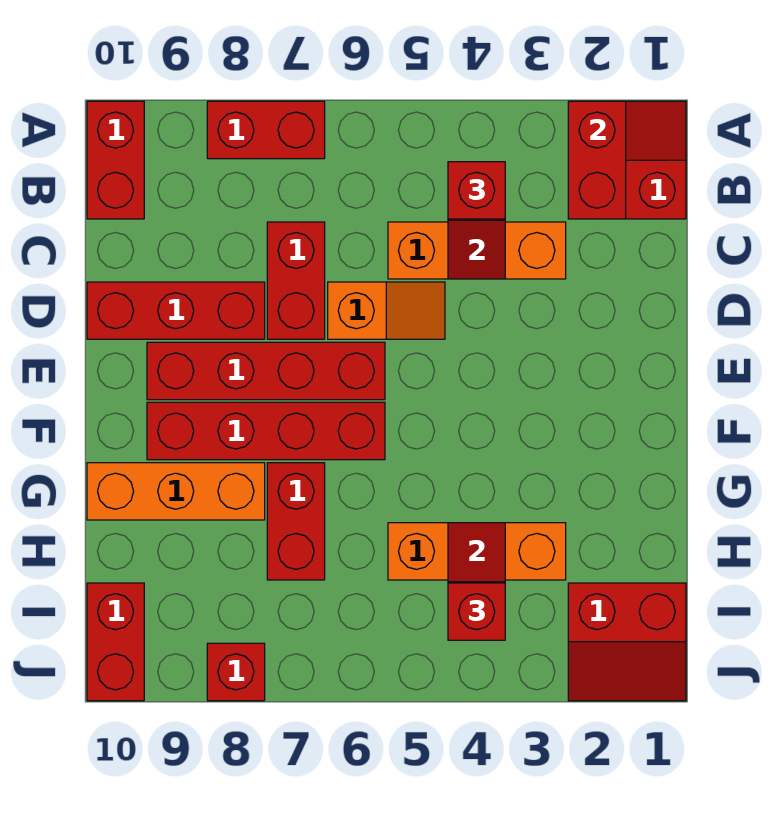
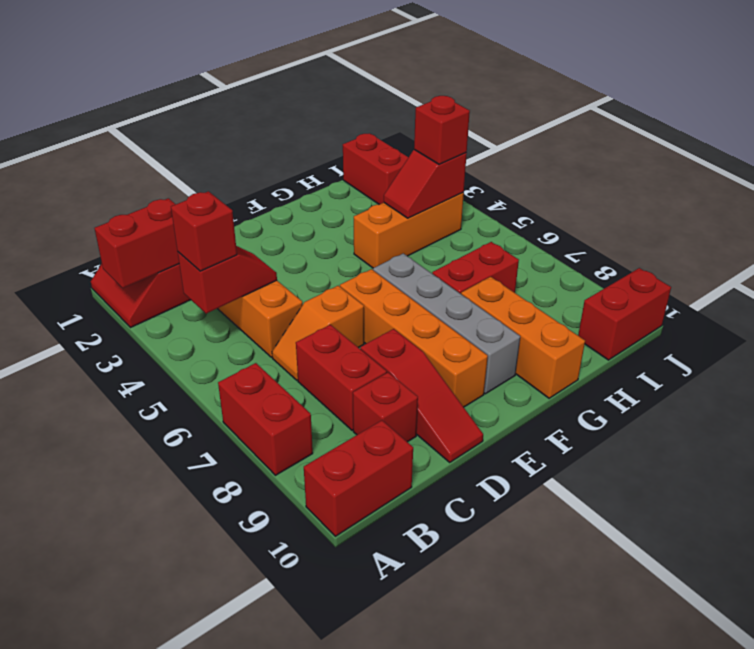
red 1x2 brick [267,222,325,339] -> red 1x2 brick turned to [296,325,387,430]
orange 1x2 slope [328,282,445,339] -> orange 1x2 slope turned to [272,286,364,380]
red 1x3 brick [87,282,265,339] -> red 1x3 slope [360,329,483,462]
red 1x4 brick [147,342,385,400] -> orange 1x4 brick [340,269,488,407]
red 1x4 brick [147,402,385,460] -> grey 1x4 brick [373,253,520,394]
orange 1x3 brick [388,523,566,580] -> orange 1x3 brick turned to [354,193,464,268]
red 1x1 brick [207,643,265,701] -> red 1x1 brick moved to [353,372,418,442]

